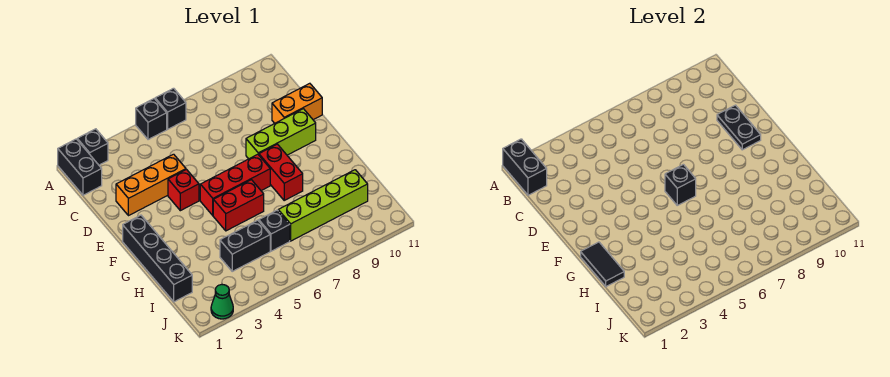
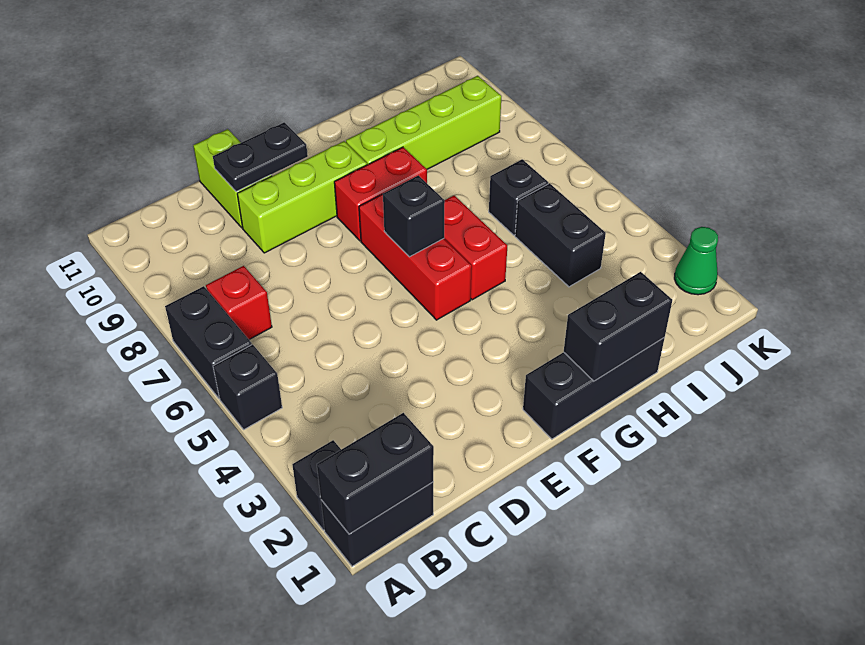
black 1x1 brick [155,88,186,129] -> black 1x2 brick [165,286,252,399]
orange 1x3 brick [116,154,186,216] -> none
orange 1x2 brick [272,83,322,123] -> lime 1x2 brick [193,129,272,228]
red 1x1 brick [168,170,199,211] -> red 1x1 brick moved to [206,266,272,340]
lime 1x3 brick [246,109,316,159] -> lime 1x3 brick turned to [237,141,367,253]
black 1x4 brick [123,215,192,302] -> black 1x3 brick [523,337,665,439]
black 1x2 tile [581,242,624,287] -> black 1x2 brick [564,272,672,381]
lime 1x4 brick [278,170,368,241] -> lime 1x4 brick turned to [346,76,501,169]

